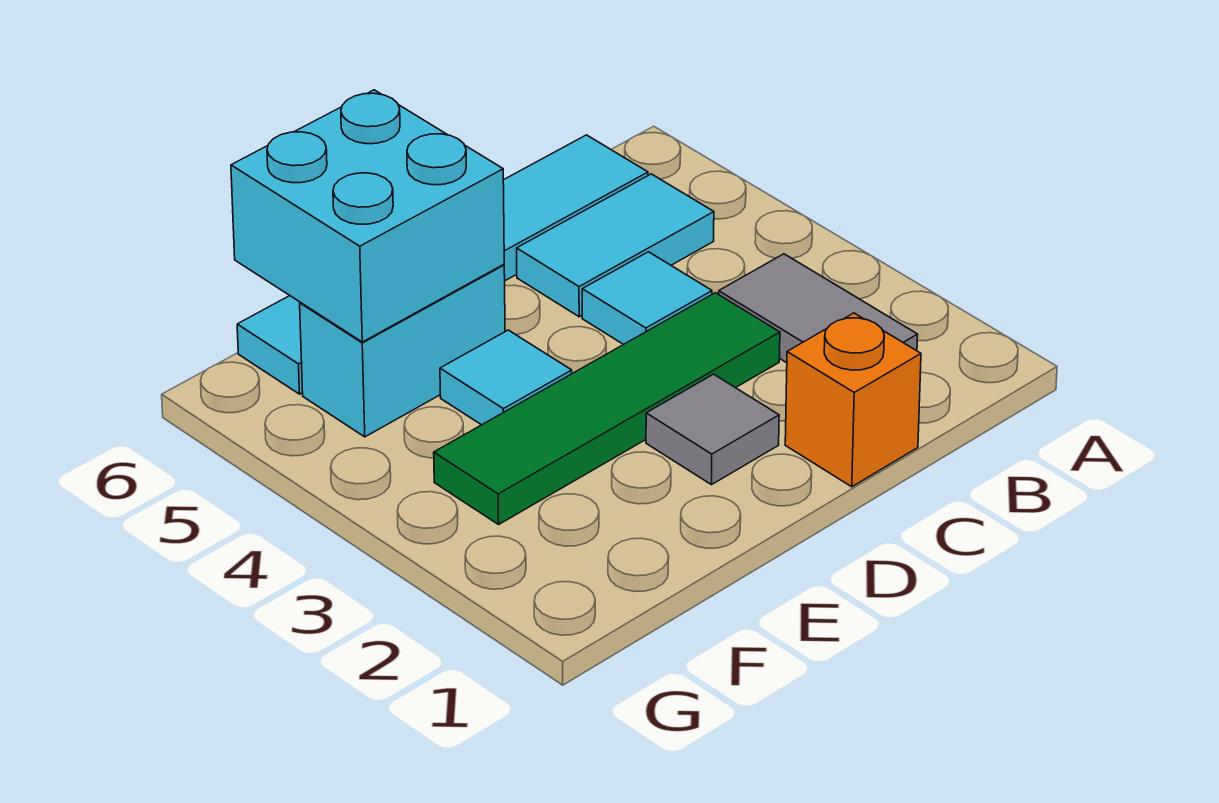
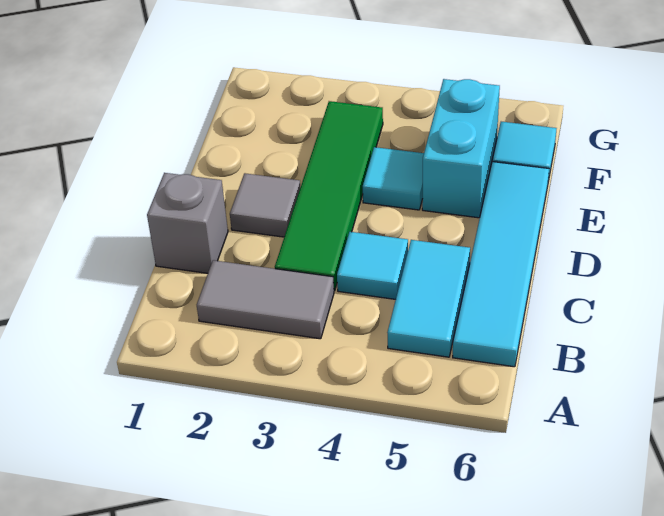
orange 1x1 brick [785,313,921,487] -> grey 1x1 brick [147,173,228,273]
cyan 2x2 brick [231,90,504,342] -> none

